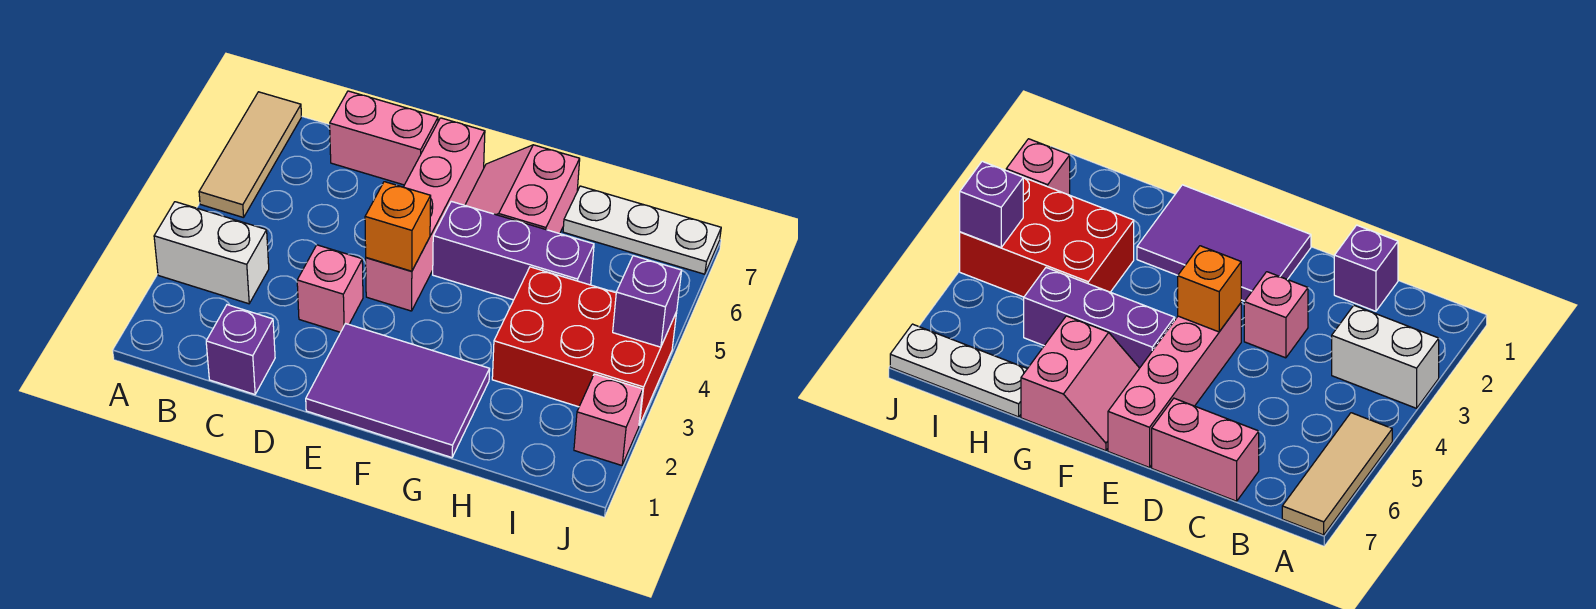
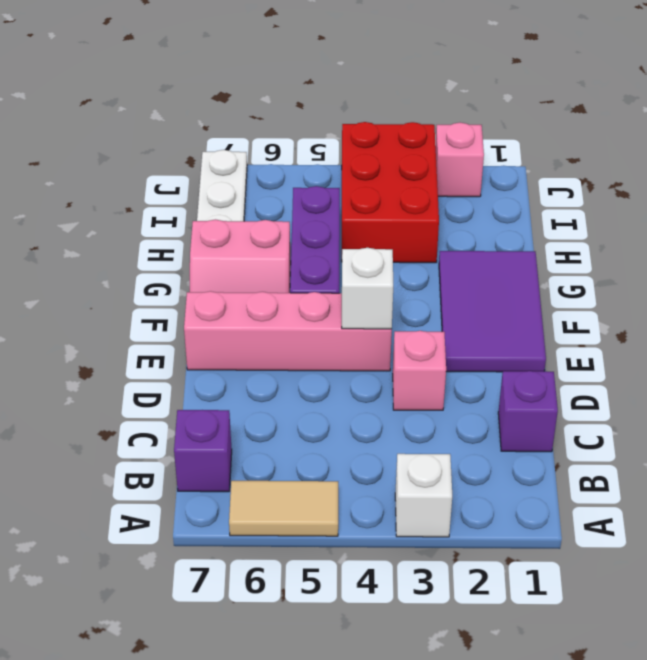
white 1x2 brick [154,202,269,304] -> white 1x1 brick [395,454,452,537]
tan 1x3 tile [199,92,301,218] -> tan 1x2 tile [229,481,338,536]
pink 1x2 brick [330,91,438,185] -> none
orange 1x1 brick [365,182,431,271] -> white 1x1 brick [342,248,393,329]
purple 1x1 brick [613,256,682,347] -> purple 1x1 brick moved to [174,410,232,492]

